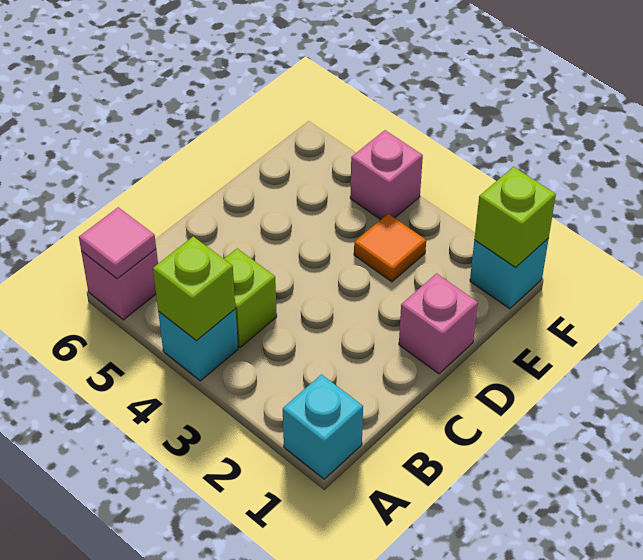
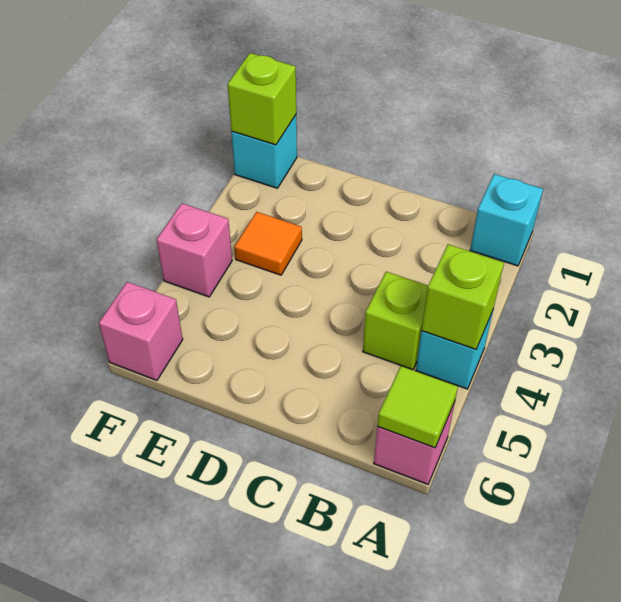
pink 1x1 tile [79,207,156,279] -> lime 1x1 tile [377,366,458,448]
pink 1x1 brick [399,273,478,374] -> pink 1x1 brick moved to [99,282,183,380]

